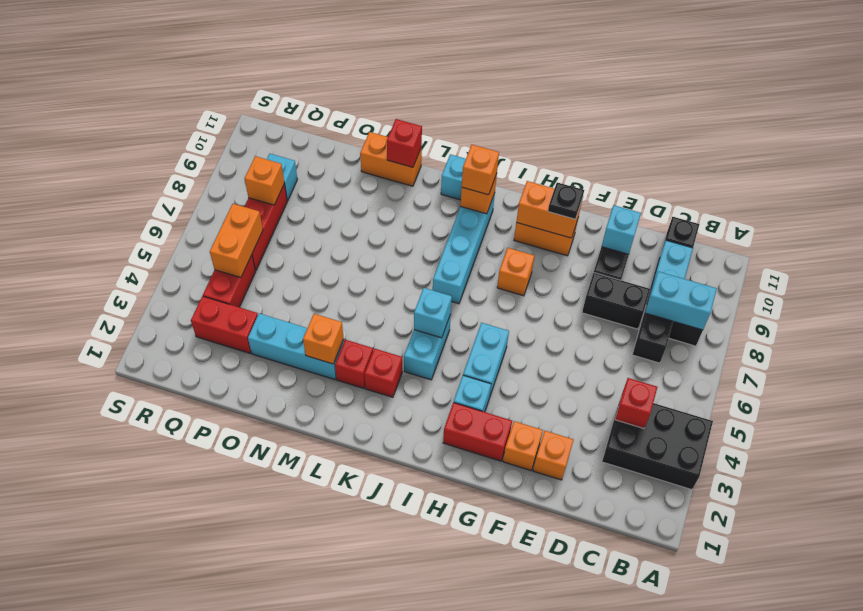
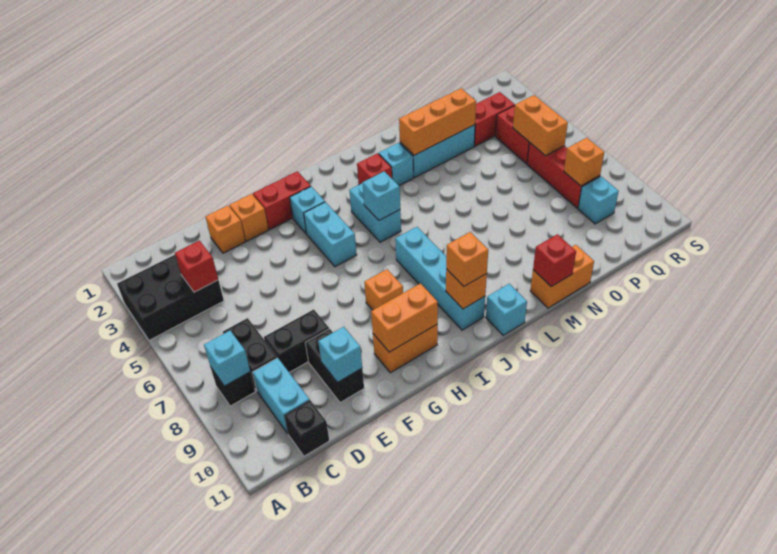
cyan 1x2 brick [645,272,717,330] -> cyan 1x1 brick [204,331,250,386]
black 1x1 plate [548,182,584,219] -> none
red 1x1 brick [335,340,373,388] -> cyan 1x1 brick [379,143,414,186]
orange 1x1 brick [303,314,344,364] -> orange 1x3 brick [399,88,476,155]

